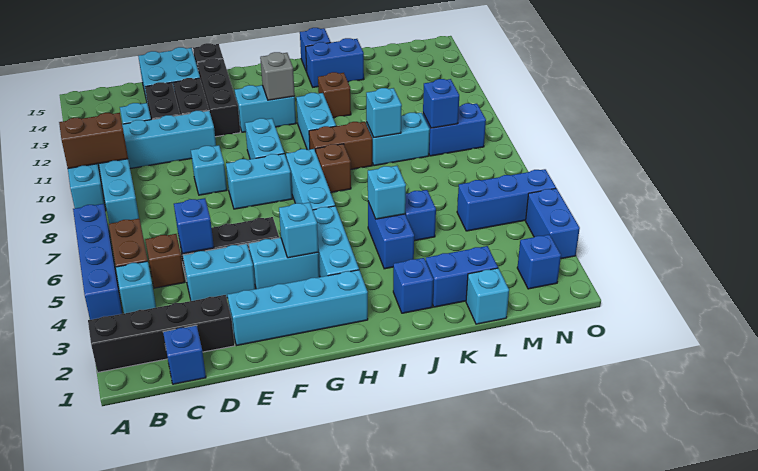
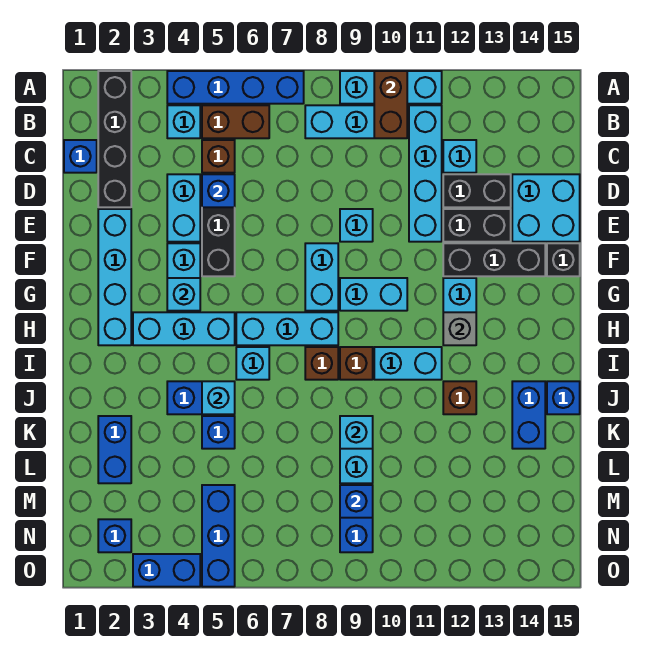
brown 1x2 brick [309,122,372,169] -> brown 1x1 brick [340,347,373,380]
blue 1x1 brick [393,258,433,313] -> none
cyan 1x1 brick [466,268,509,324] -> cyan 1x1 brick moved to [236,347,269,380]

